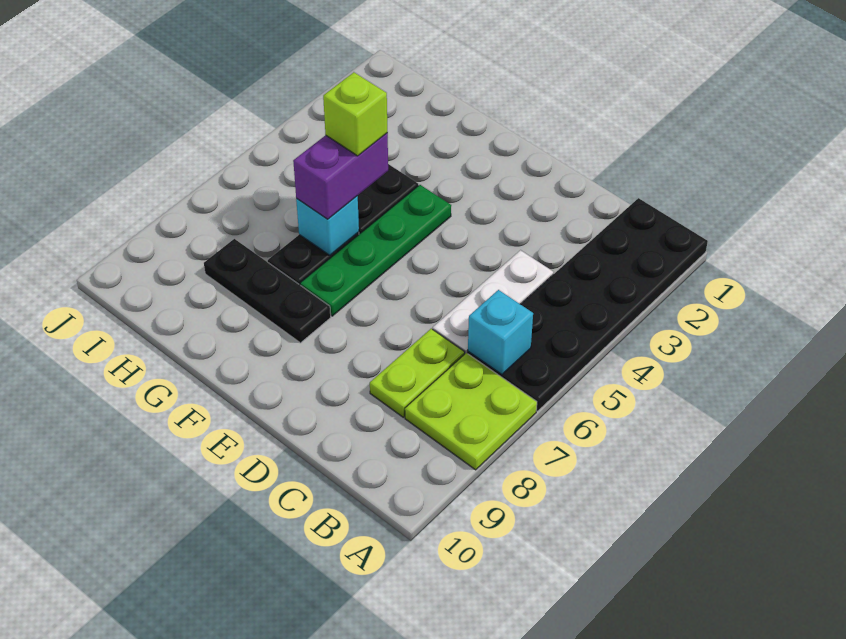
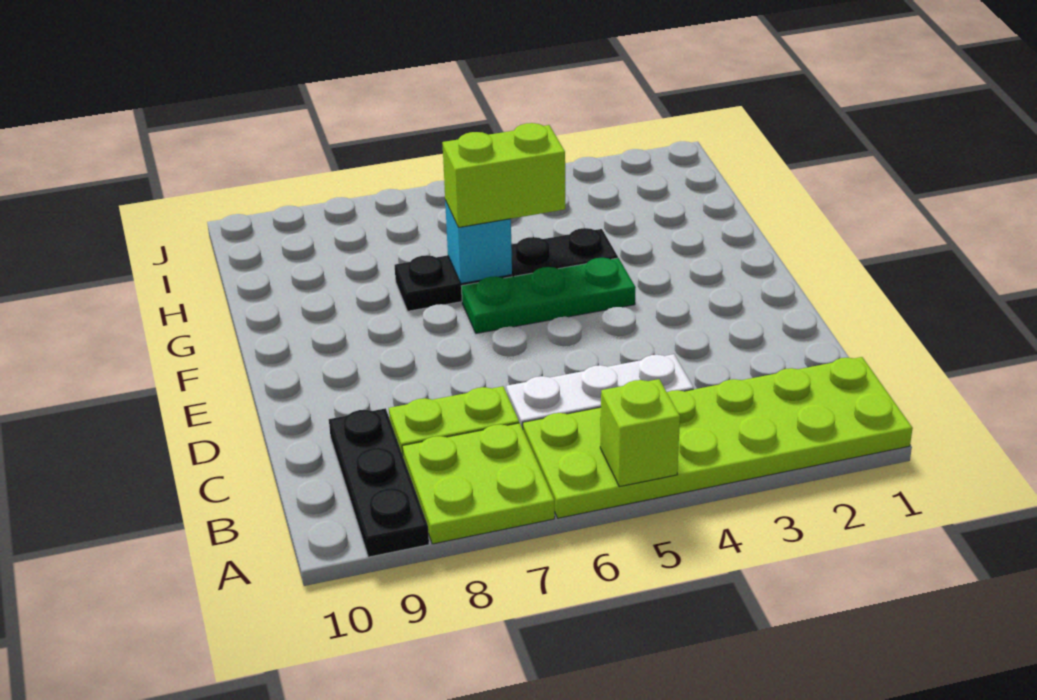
black 2x6 plate [468,198,708,411] -> lime 2x6 plate [523,357,913,518]
cyan 1x1 brick [468,290,533,375] -> none
green 1x4 plate [300,185,451,316] -> green 1x3 plate [462,258,636,334]
black 1x3 plate [204,239,331,343] -> black 1x3 plate moved to [329,408,429,557]
purple 1x2 brick [293,133,388,219] -> lime 1x2 brick [442,123,565,227]
lime 1x1 brick [323,72,387,156] -> lime 1x1 brick moved to [600,379,680,487]

